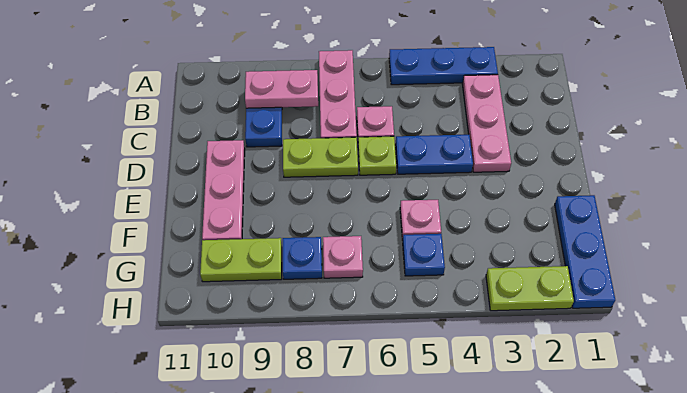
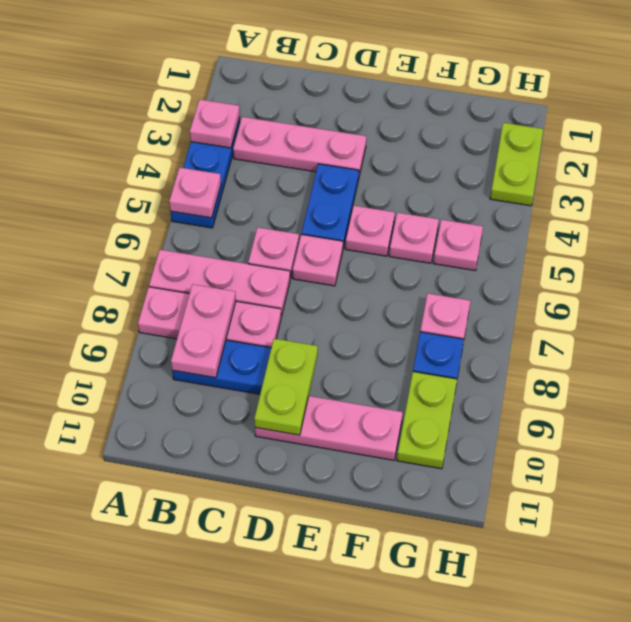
none -> pink 1x1 plate [190,99,240,148]
none -> pink 1x1 plate [169,167,221,218]
none -> pink 1x3 plate [138,287,281,348]
lime 1x1 plate [358,136,396,175] -> pink 1x1 plate [293,234,343,286]
lime 1x2 plate [283,137,358,177] -> lime 1x2 plate moved to [254,339,318,435]
none -> pink 1x1 plate [345,206,395,256]
blue 1x3 plate [555,195,615,308] -> none
blue 1x1 plate [403,234,445,276] -> pink 1x1 plate [434,220,483,271]

